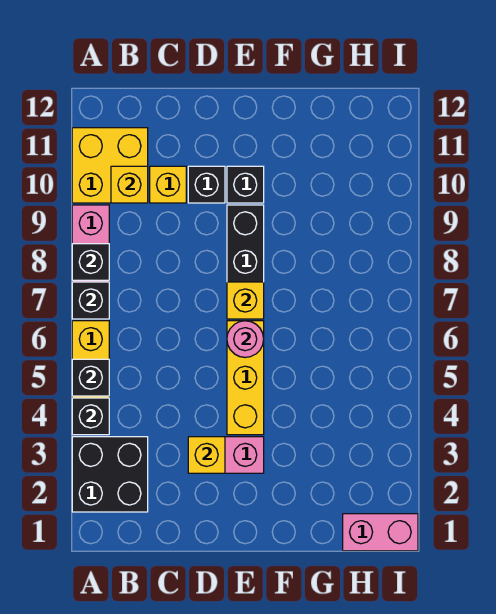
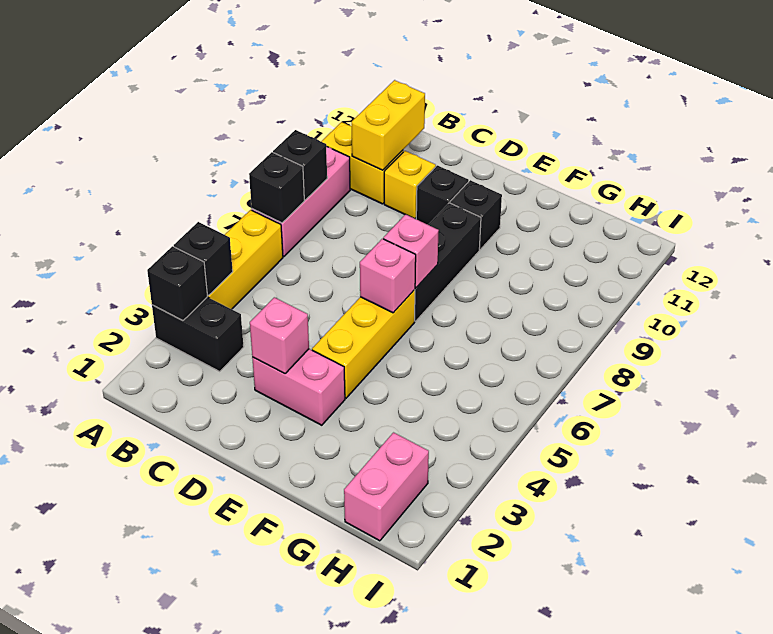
black 2x2 brick [72,437,148,512] -> black 1x2 brick [152,297,244,371]
black 1x1 brick [72,359,109,396] -> black 1x1 brick moved to [147,246,208,321]
yellow 2x2 brick [72,128,148,203] -> yellow 1x2 brick [321,122,403,204]
yellow 1x1 brick [111,166,148,203] -> yellow 1x2 brick [352,80,425,170]
yellow 1x1 brick [188,437,225,473] -> pink 1x1 brick [250,297,309,374]
pink 1x1 round brick [227,321,264,357] -> pink 1x1 brick [360,239,416,313]
yellow 1x1 brick [227,282,264,319] -> pink 1x1 brick [383,215,439,288]
pink 1x2 brick [343,514,418,551] -> pink 1x2 brick turned to [344,433,429,541]

